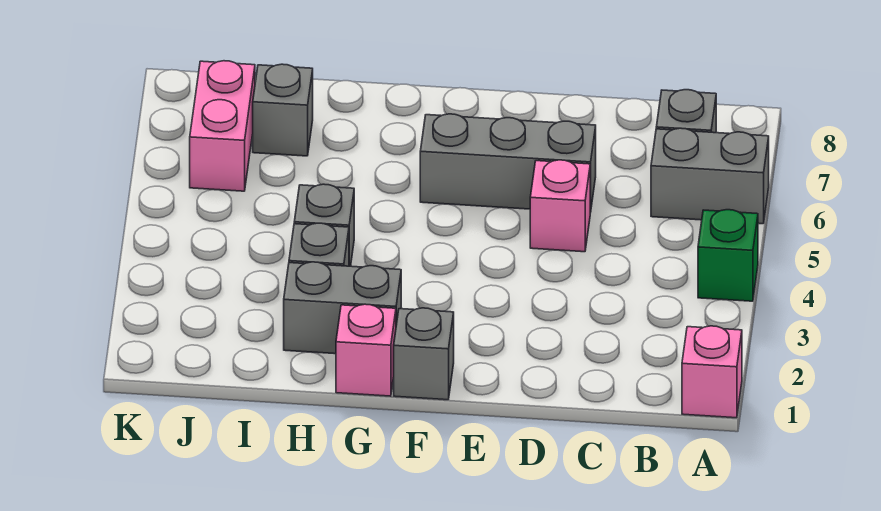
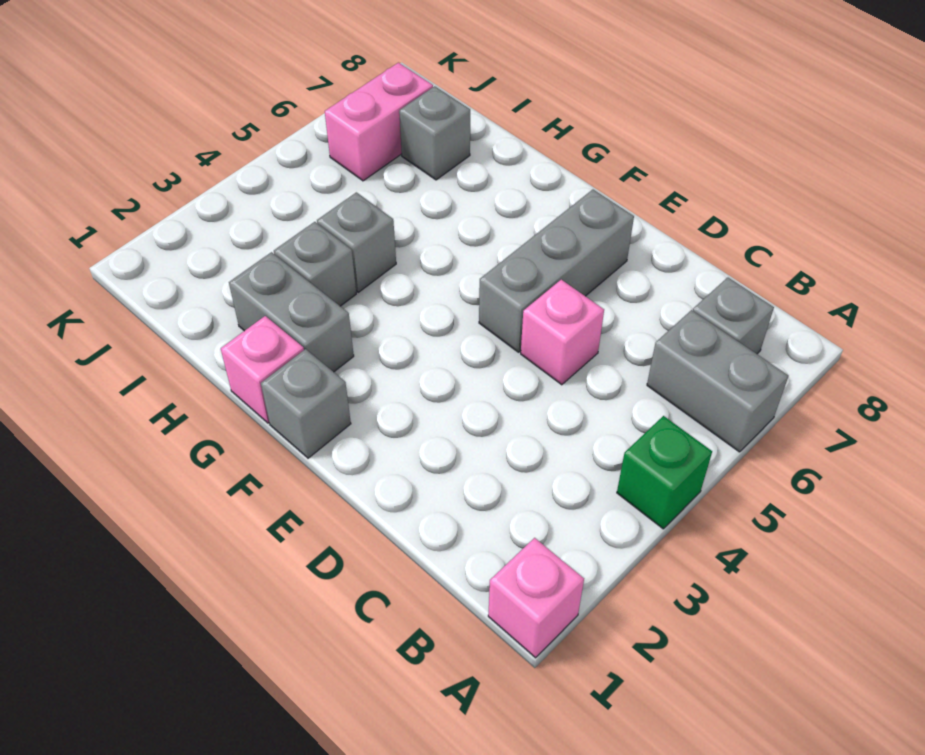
grey 1x3 brick [420,114,596,213] -> grey 1x3 brick turned to [479,190,634,352]

